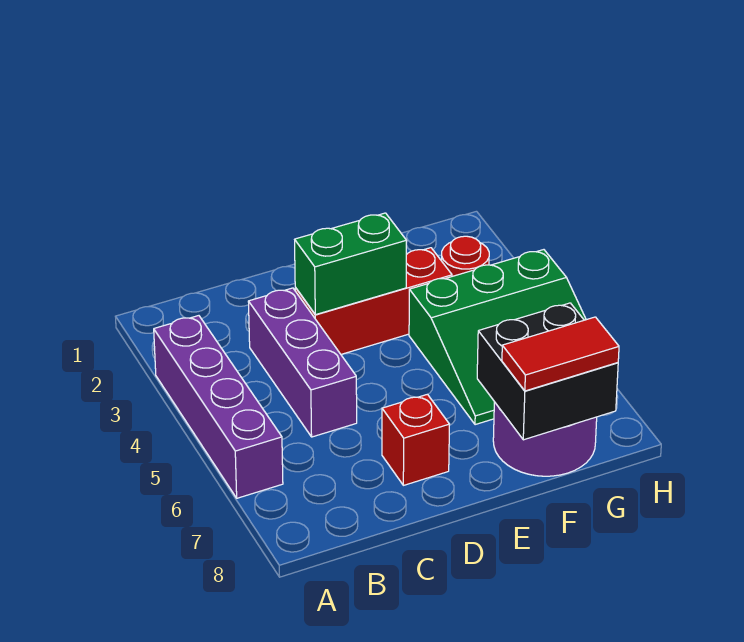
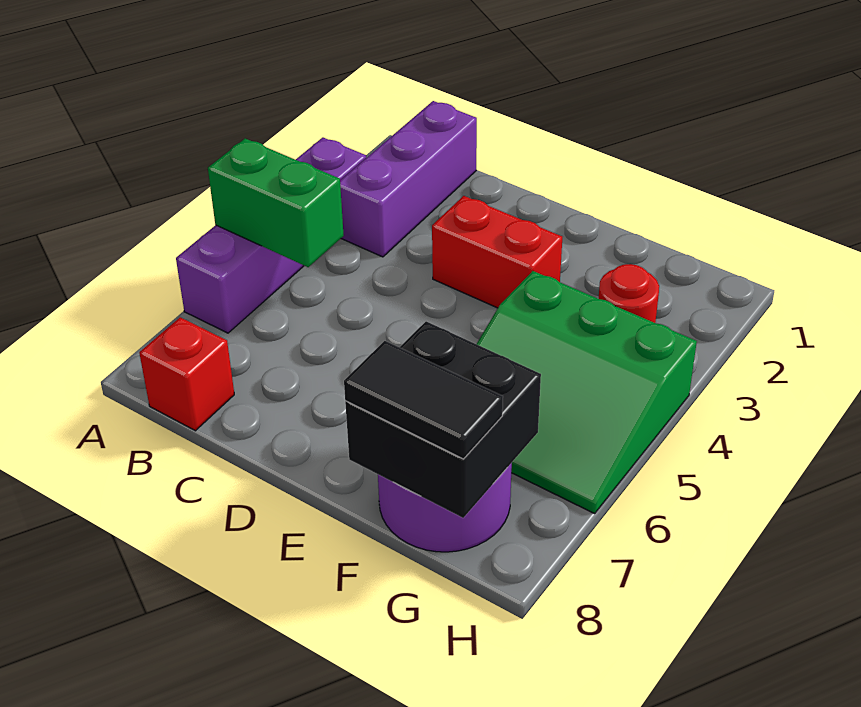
purple 1x3 brick [248,288,357,437] -> purple 1x3 brick moved to [340,101,477,257]
red 1x3 brick [295,248,452,354] -> red 1x2 brick [432,196,562,308]
green 1x2 brick [295,213,407,315] -> green 1x2 brick moved to [208,138,344,267]
red 1x1 brick [382,394,449,485] -> red 1x1 brick moved to [139,317,234,431]
red 1x2 tile [502,317,619,391] -> black 1x2 tile [344,341,503,459]

